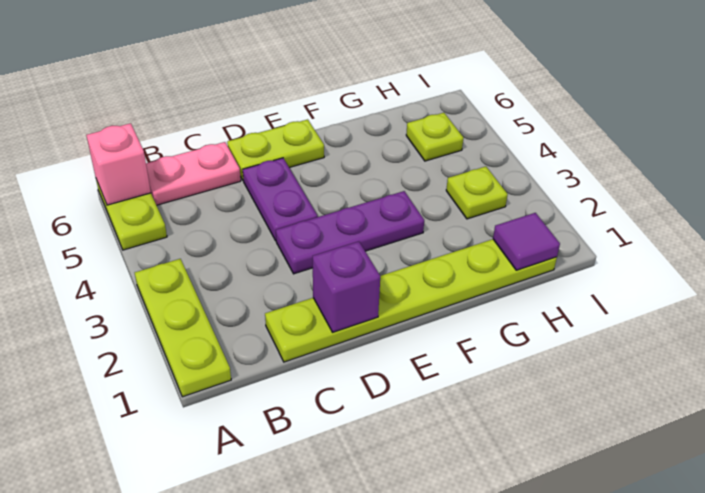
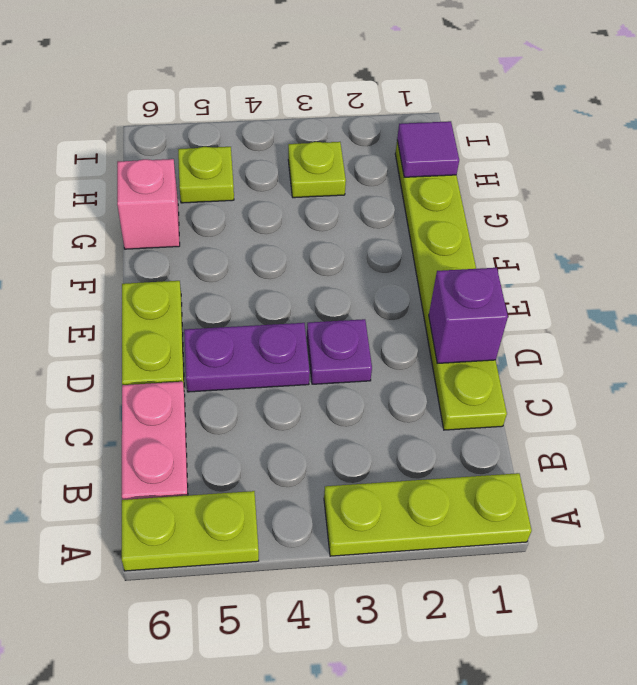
pink 1x1 brick [86,123,151,205] -> pink 1x1 brick moved to [117,159,180,249]
purple 1x3 plate [276,191,424,274] -> purple 1x1 plate [307,319,372,384]

